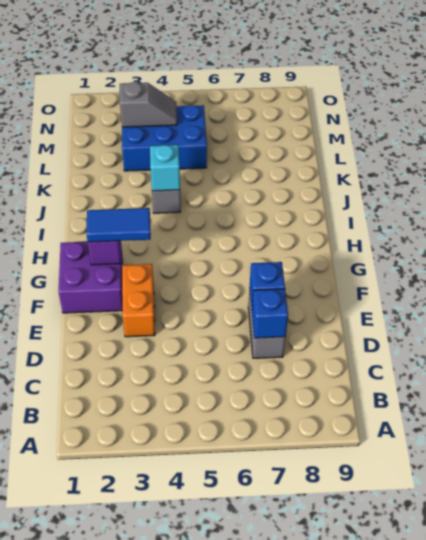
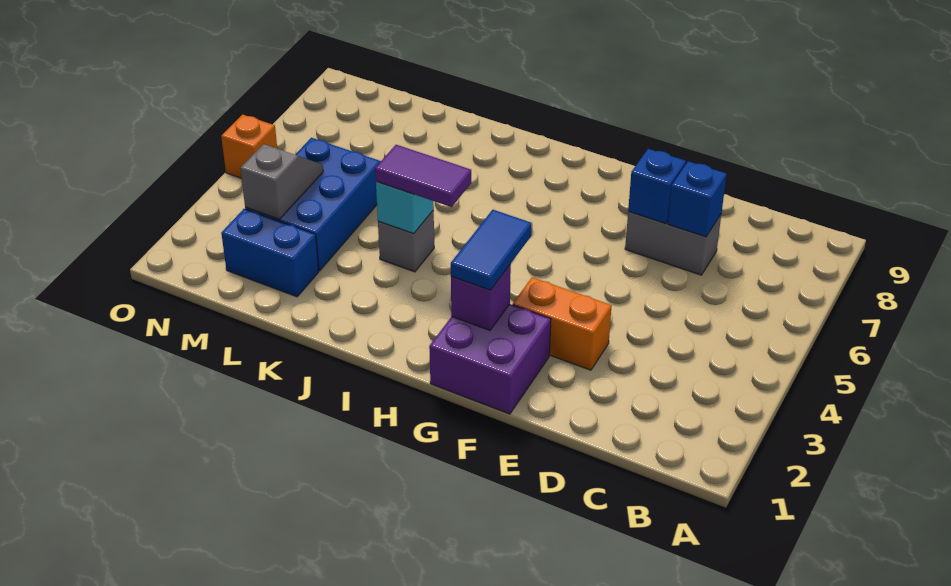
none -> purple 1x2 tile [375,145,471,207]
none -> blue 1x2 brick [221,209,319,297]
none -> orange 1x1 brick [221,114,277,178]

